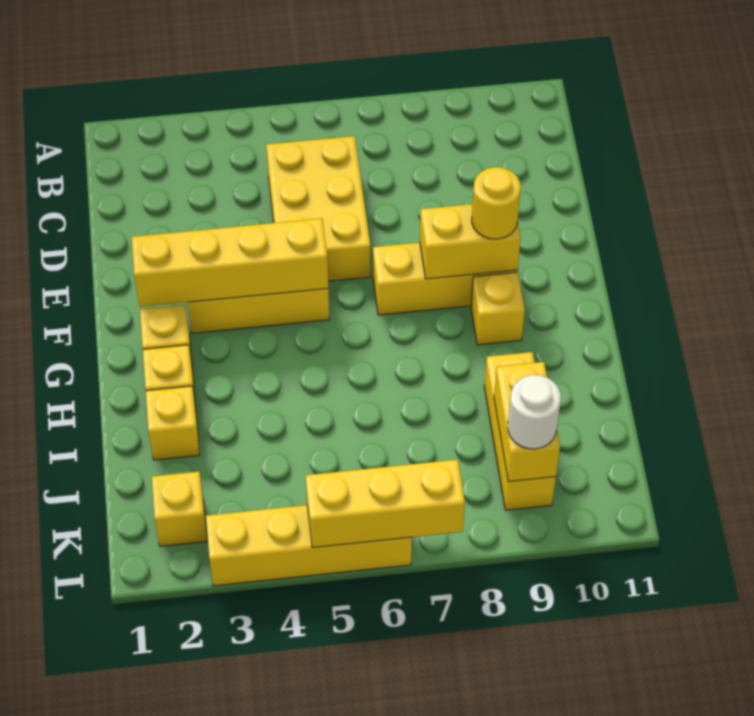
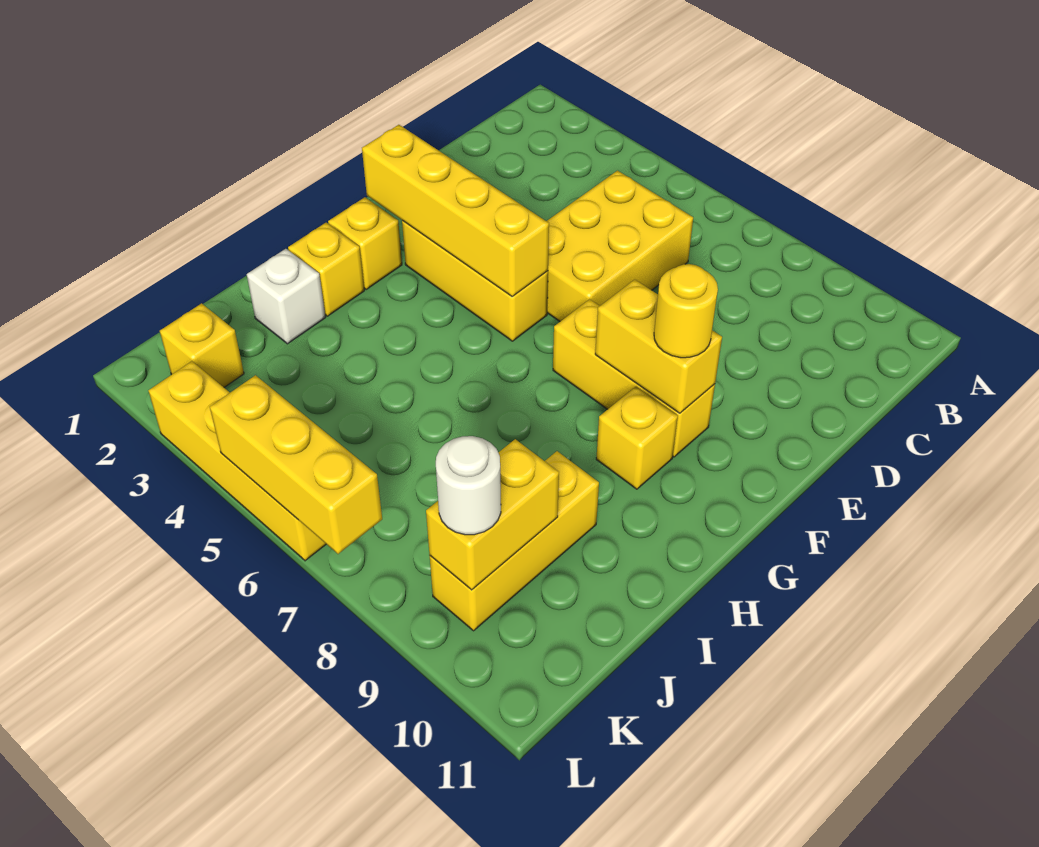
yellow 1x1 brick [146,386,200,460] -> white 1x1 brick [247,249,326,344]

